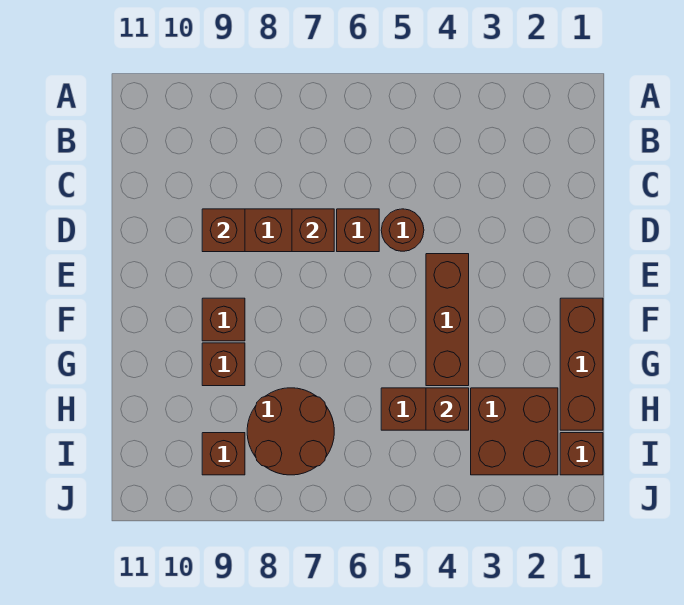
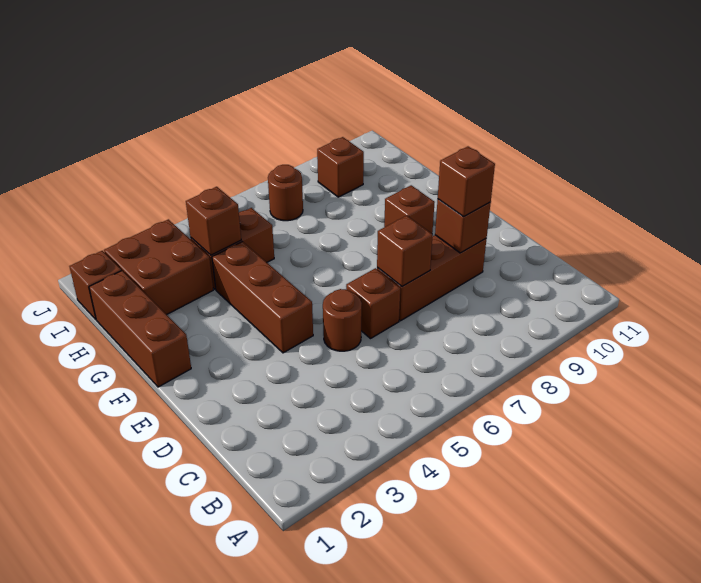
brown 1x1 brick [202,343,245,386] -> brown 1x1 brick moved to [438,147,495,216]
brown 2x2 round brick [247,388,334,475] -> brown 1x1 round brick [268,165,303,221]

